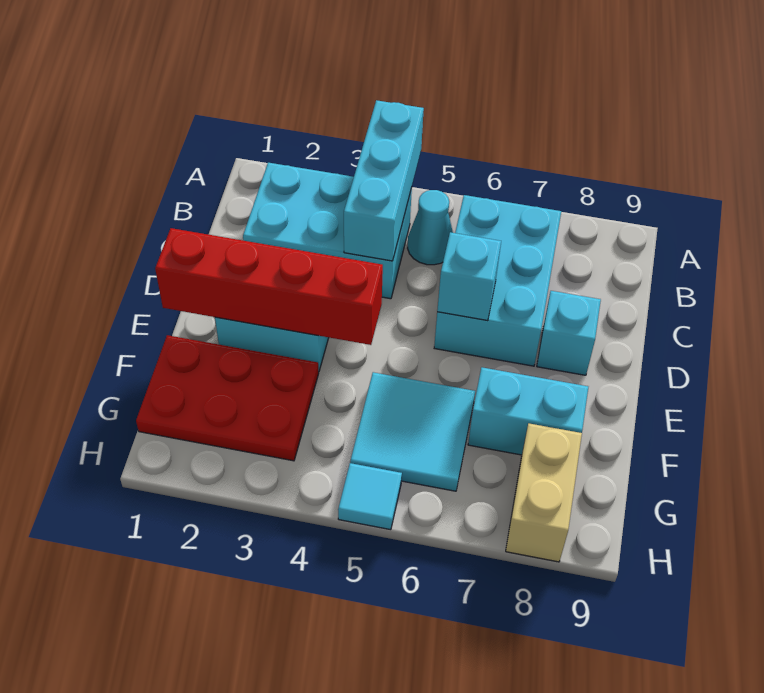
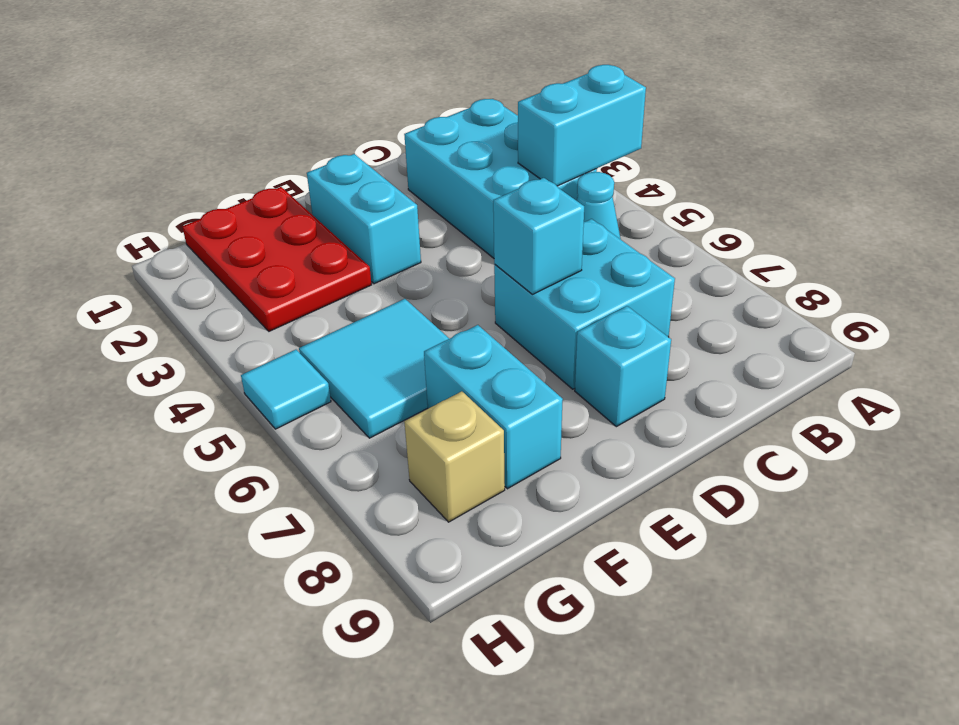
cyan 1x3 brick [344,100,424,261] -> cyan 1x2 brick [518,65,646,186]
cyan 2x3 brick [434,195,561,366] -> cyan 2x2 brick [494,219,675,389]
red 1x4 brick [155,228,383,345] -> none
tan 1x2 brick [506,423,582,562] -> tan 1x1 brick [404,391,505,522]

